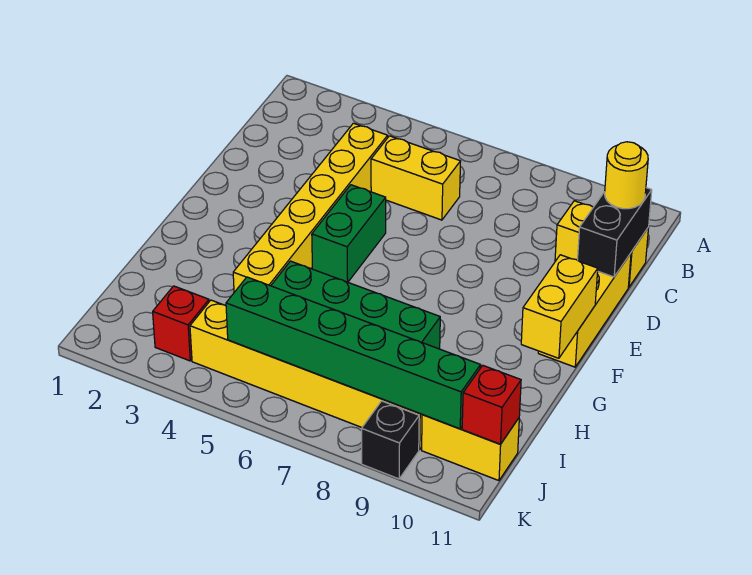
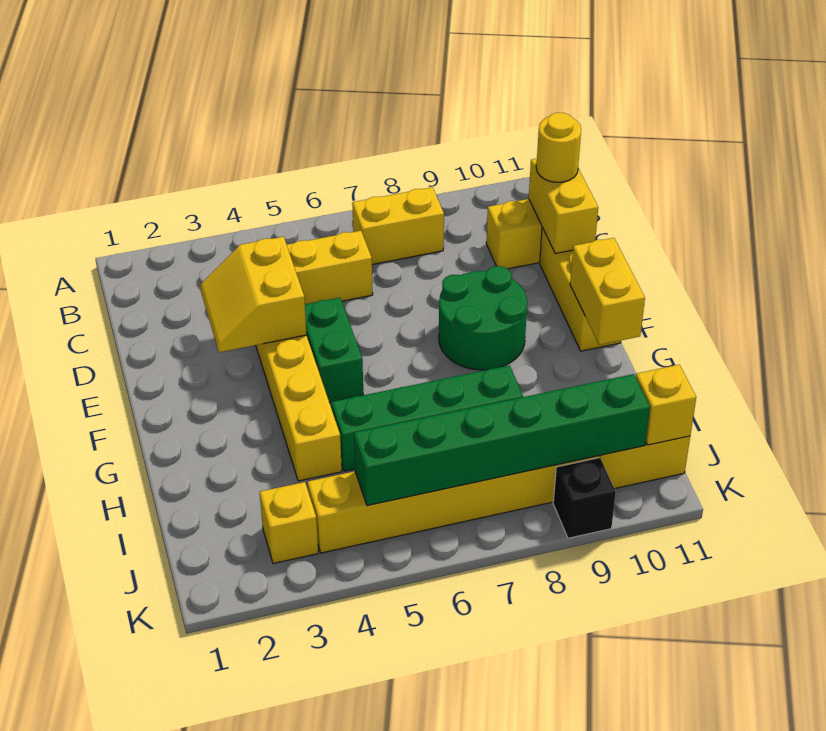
none -> yellow 1x2 brick [352,187,444,264]
black 1x2 brick [578,188,652,277] -> yellow 1x2 brick [529,159,598,254]
none -> yellow 2x2 slope [200,237,307,352]
none -> green 2x2 round brick [439,266,527,370]
red 1x1 brick [153,286,209,361] -> yellow 1x1 brick [260,482,318,564]
red 1x1 brick [462,365,521,444] -> yellow 1x1 brick [636,365,696,445]

